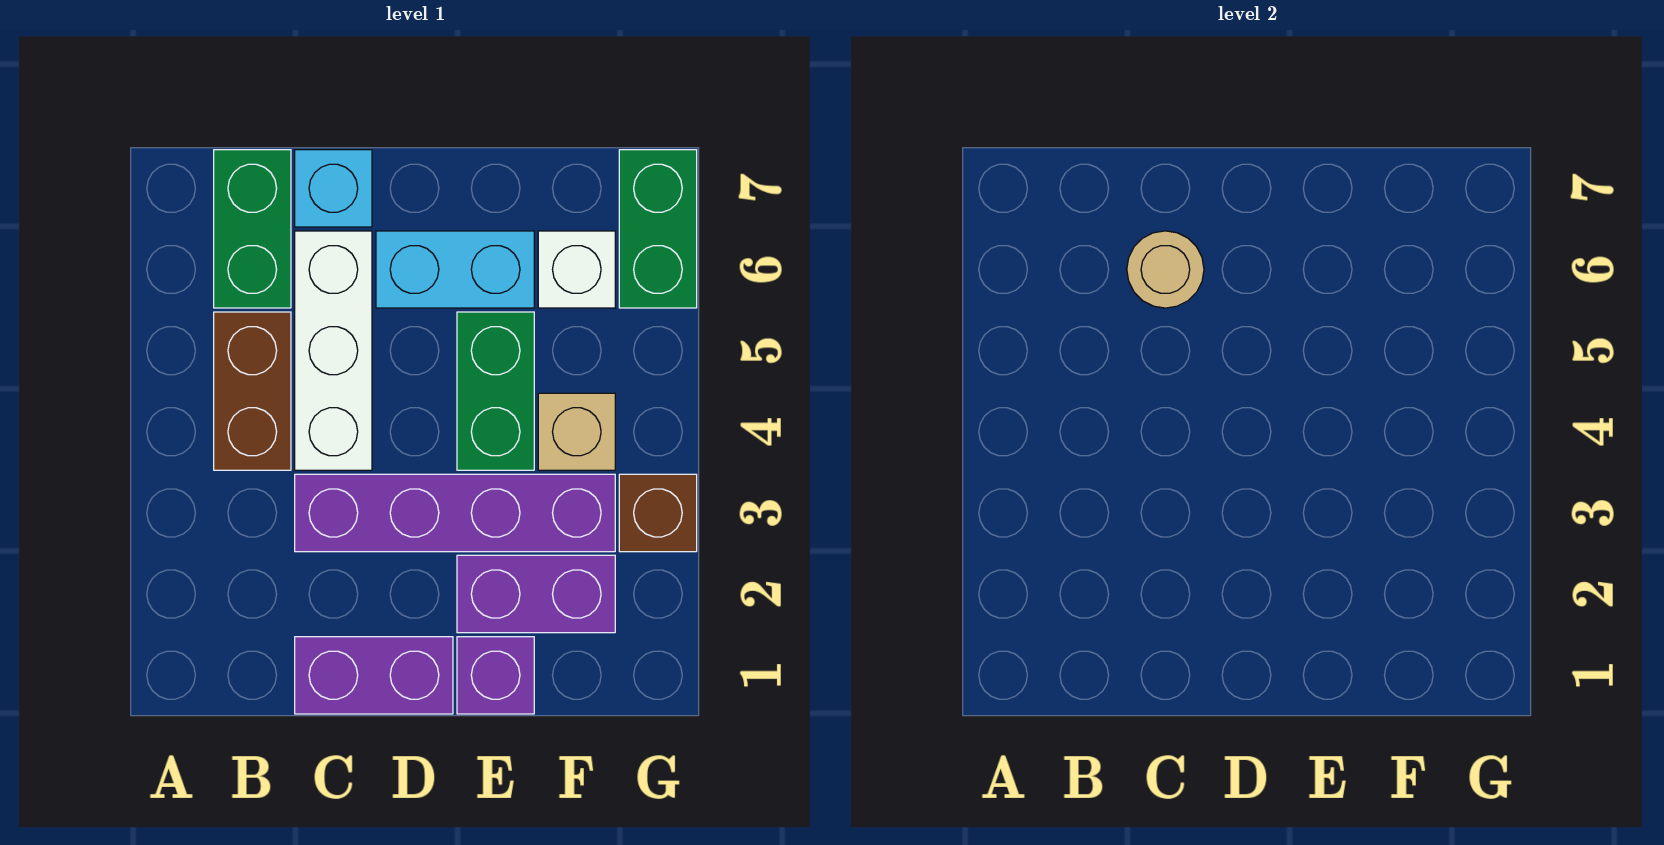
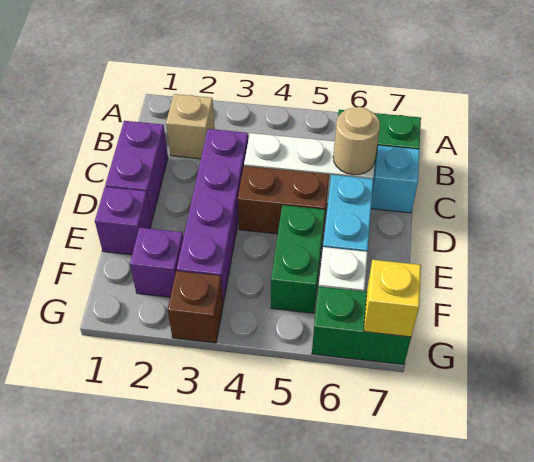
brown 1x2 brick [214,312,291,470] -> brown 1x2 brick moved to [238,166,329,234]
purple 1x2 brick [457,555,615,633] -> purple 1x1 brick [130,228,183,297]
green 1x2 brick [457,312,534,470] -> green 1x2 brick turned to [271,205,325,313]
tan 1x1 brick [538,393,615,470] -> tan 1x1 brick moved to [166,94,215,159]
none -> yellow 1x1 brick [364,260,421,337]

